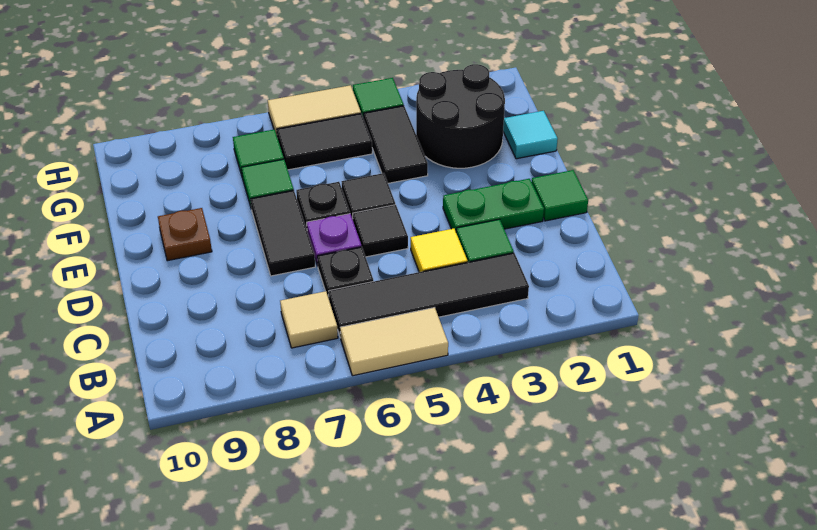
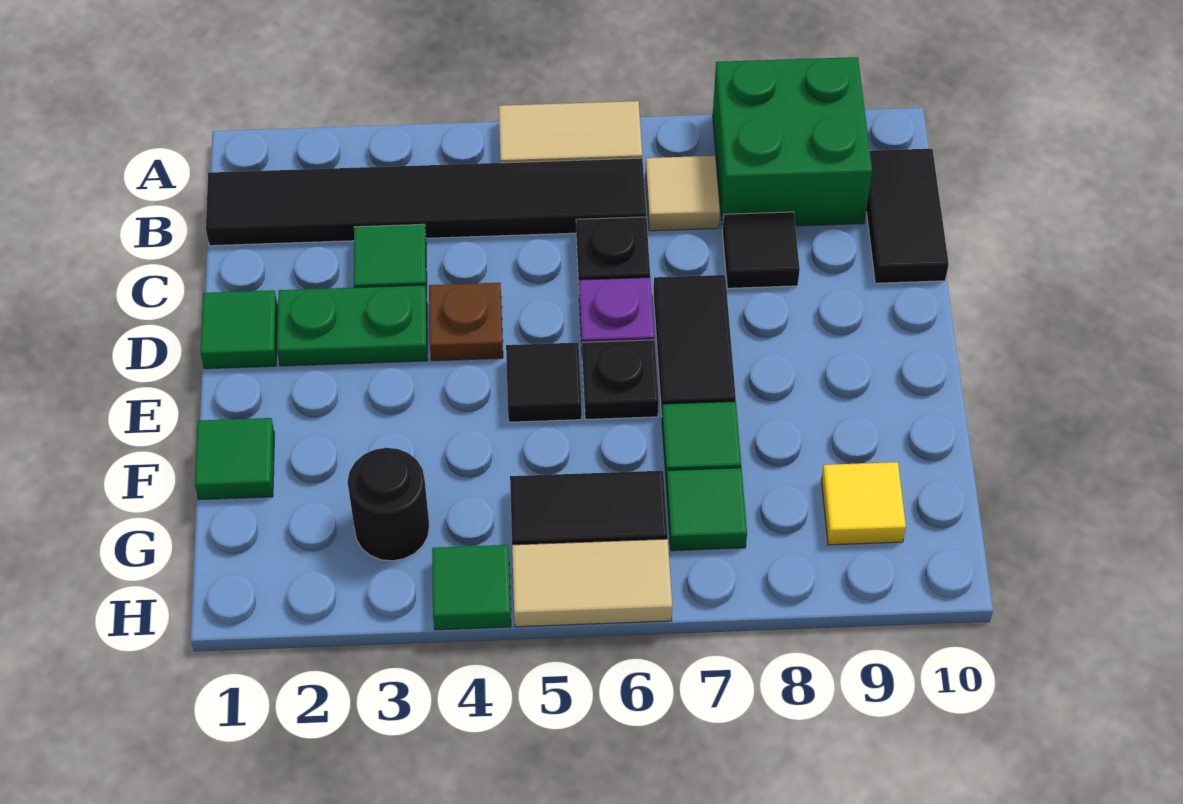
none -> green 2x2 brick [713,57,872,228]
black 1x4 tile [329,253,529,338] -> black 1x6 tile [206,158,646,246]
yellow 1x1 tile [411,229,467,272] -> yellow 1x1 tile moved to [821,462,906,545]
black 1x1 tile [353,205,408,257] -> black 1x1 tile moved to [722,212,800,288]
brown 1x1 plate [158,208,212,261] -> brown 1x1 plate moved to [429,283,503,361]
cyan 1x1 tile [503,111,558,159] -> green 1x1 tile [195,418,275,500]
black 2x2 round brick [416,64,505,168] -> black 1x1 round brick [348,448,429,561]
black 1x2 tile [364,106,428,183] -> black 1x2 tile moved to [866,149,949,283]

